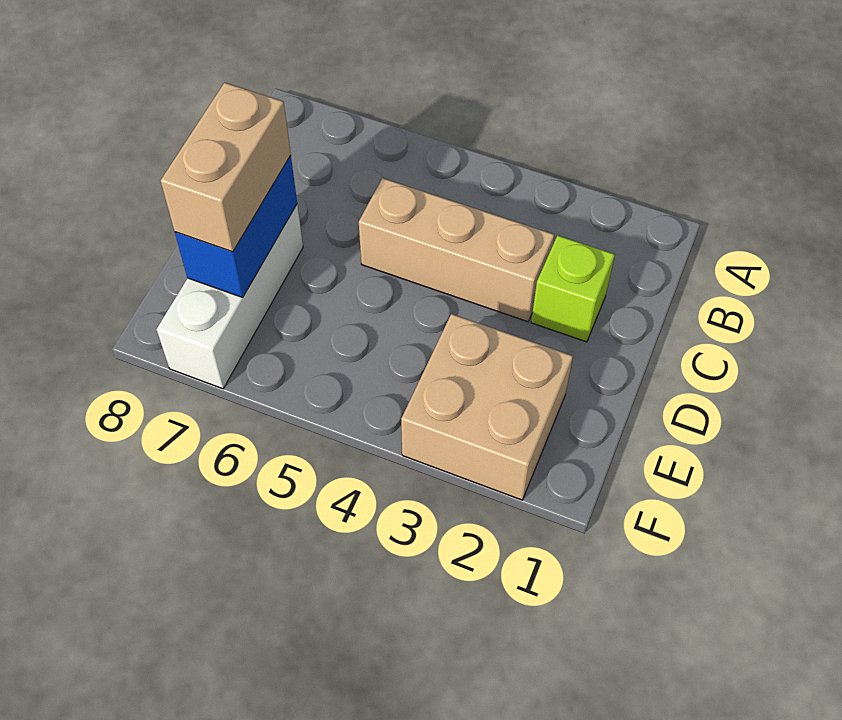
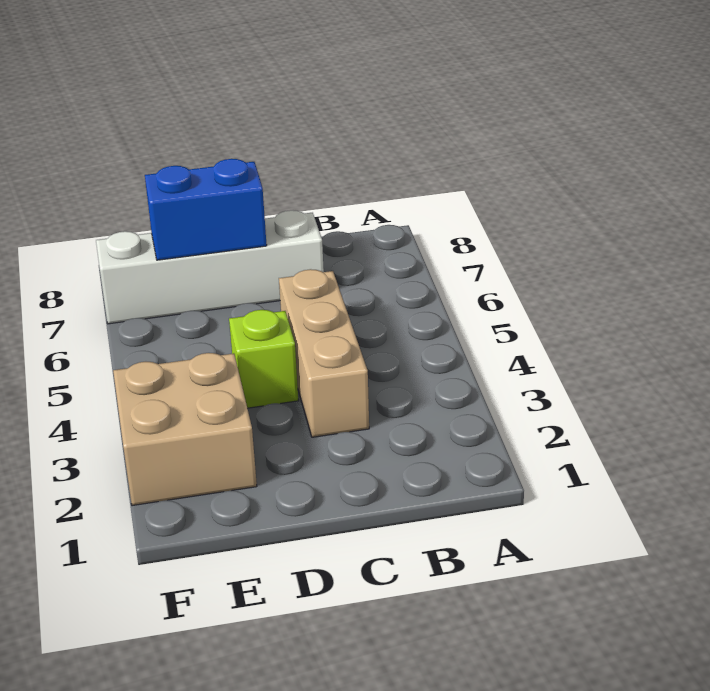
lime 1x1 brick [531,235,615,342] -> lime 1x1 brick moved to [229,310,298,408]
white 1x3 brick [157,205,303,389] -> white 1x4 brick [96,210,324,324]
tan 1x2 brick [161,83,291,252] -> none

